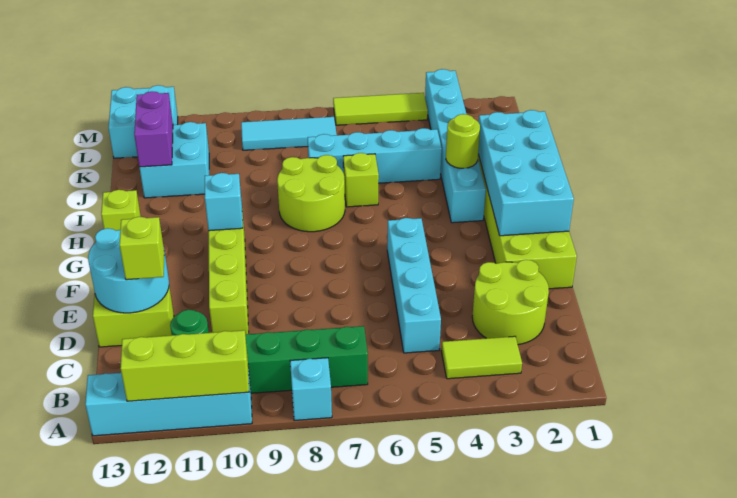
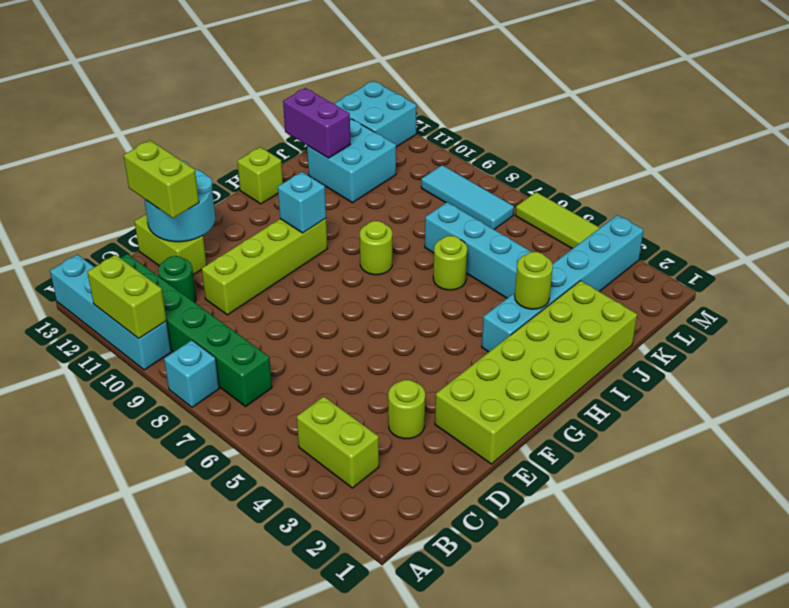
lime 1x3 brick [121,330,249,401] -> lime 1x2 brick [87,255,166,339]
lime 1x2 tile [441,336,522,379] -> lime 1x2 brick [297,396,379,488]
lime 2x2 round brick [472,260,549,345] -> lime 1x1 round brick [388,380,425,439]
cyan 1x4 brick [387,218,441,353] -> none
lime 1x1 brick [119,217,164,280] -> lime 1x2 brick [124,140,199,218]
cyan 2x4 brick [478,110,574,236] -> none
lime 2x2 round brick [277,155,345,232] -> lime 1x1 round brick [360,221,392,275]
lime 1x1 brick [343,153,379,207] -> lime 1x1 round brick [433,236,467,290]
purple 1x2 brick [134,92,173,167] -> purple 1x2 brick turned to [283,88,351,158]

